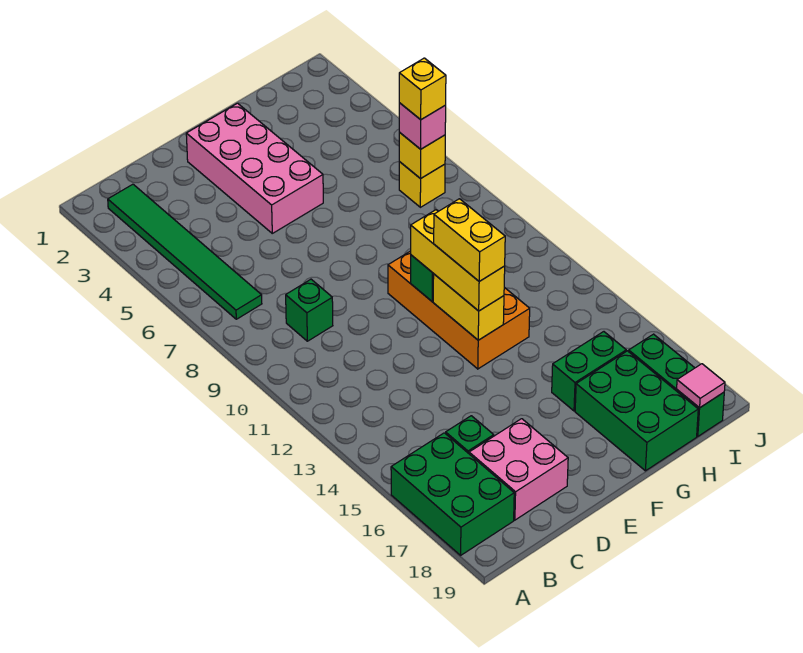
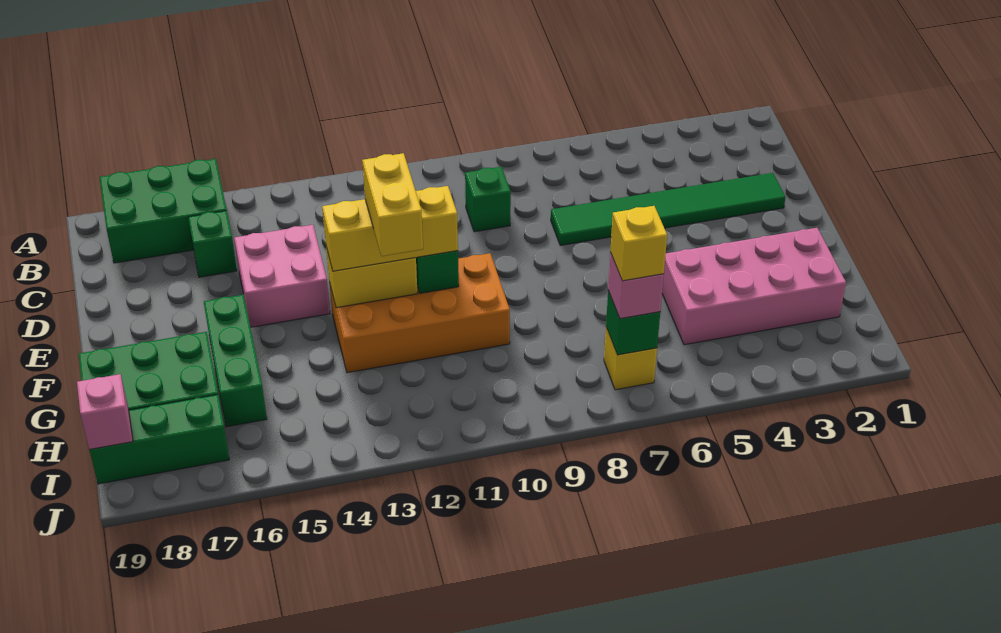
green 1x6 tile [108,184,262,319] -> green 1x6 tile moved to [551,173,785,245]
pink 2x2 brick [469,419,568,520] -> pink 2x2 brick moved to [234,225,330,327]
pink 2x4 brick [186,103,323,233] -> pink 2x4 brick moved to [662,228,846,345]
yellow 1x2 brick [434,199,505,281] -> yellow 1x2 brick turned to [362,153,423,256]
green 1x2 brick [552,332,626,411] -> green 1x3 brick [204,295,267,427]
yellow 1x1 brick [399,133,445,179] -> green 1x1 brick [606,291,660,355]
pink 1x1 tile [677,364,725,408] -> pink 1x1 brick [77,374,133,450]

